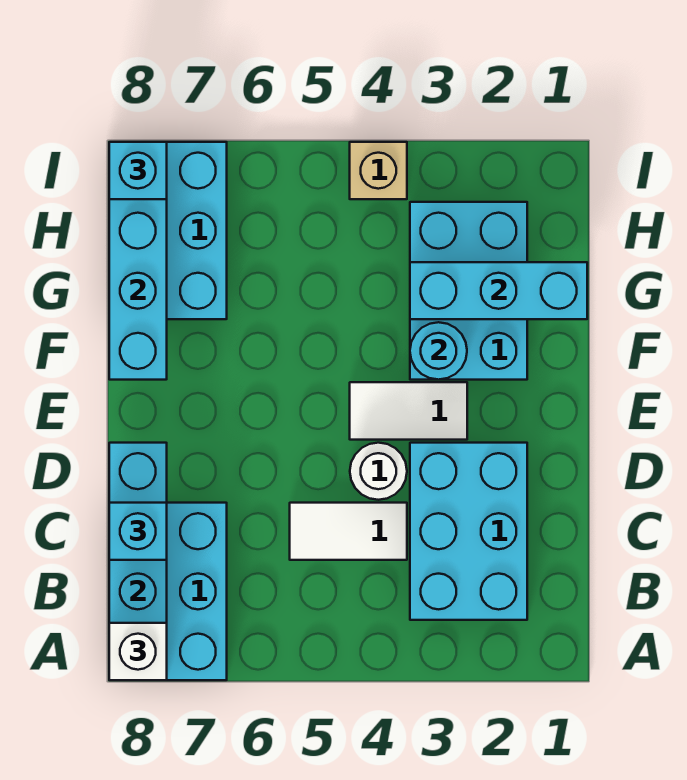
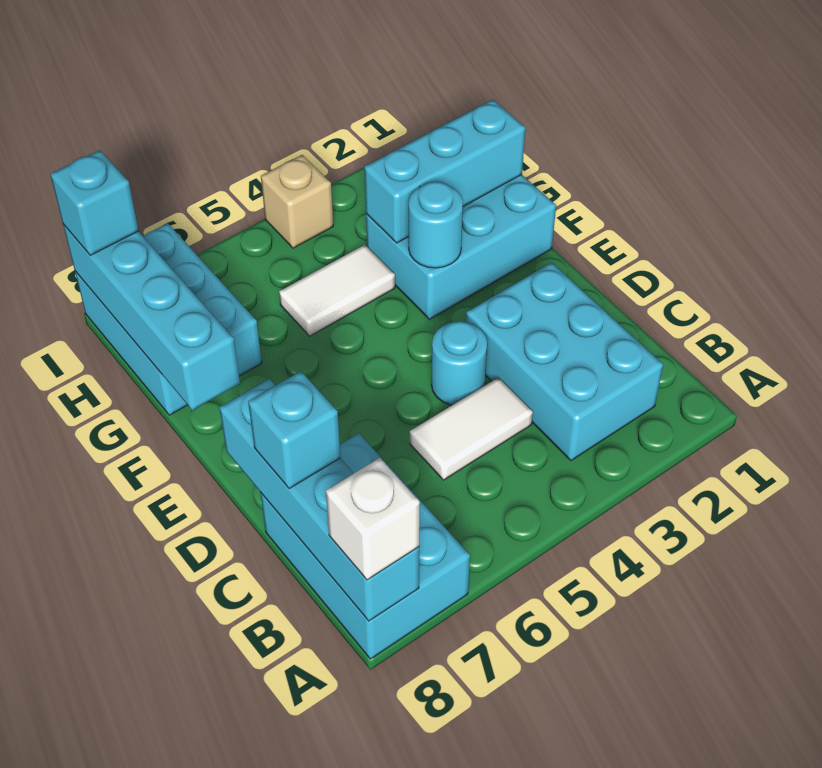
white 1x1 round brick [350,443,407,500] -> cyan 1x1 round brick [431,321,487,405]
white 1x2 tile [350,382,467,440] -> white 1x2 tile moved to [279,245,395,336]
cyan 2x3 brick [410,202,527,380] -> cyan 2x3 brick turned to [366,175,556,319]

